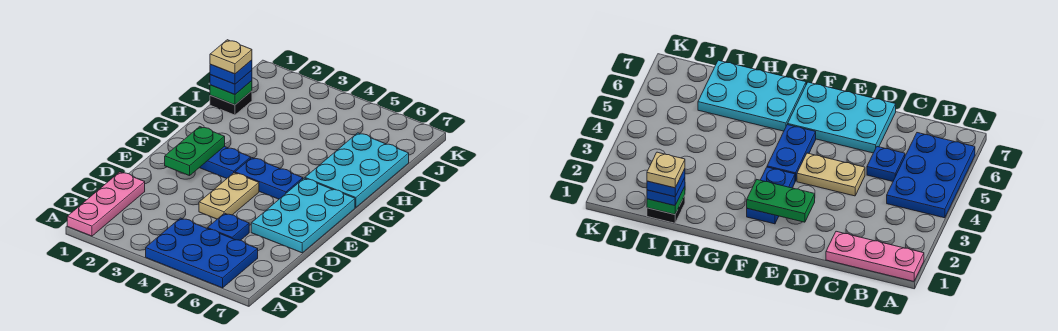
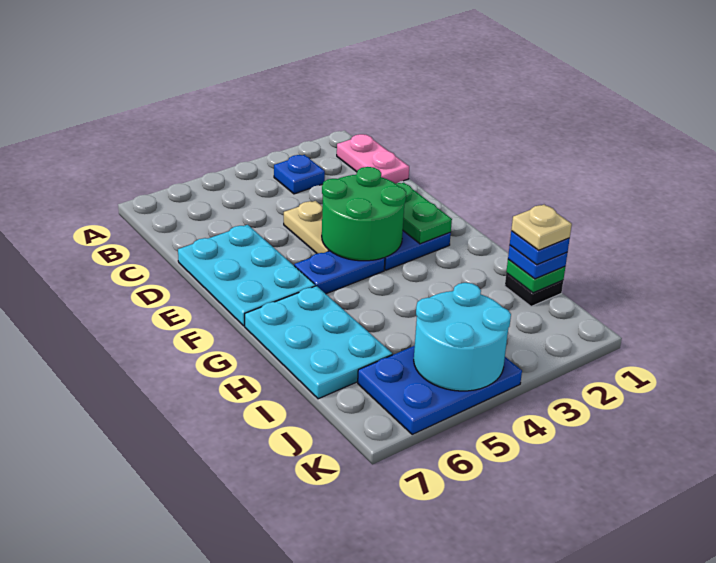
pink 1x3 plate [67,172,145,236] -> pink 1x2 plate [337,134,409,184]
blue 2x3 plate [146,218,258,288] -> blue 2x3 plate moved to [358,346,522,435]
blue 1x1 plate [207,213,249,240] -> blue 1x1 plate moved to [274,155,325,194]
none -> green 2x2 round brick [322,167,406,261]
none -> cyan 2x2 round brick [414,283,511,391]

